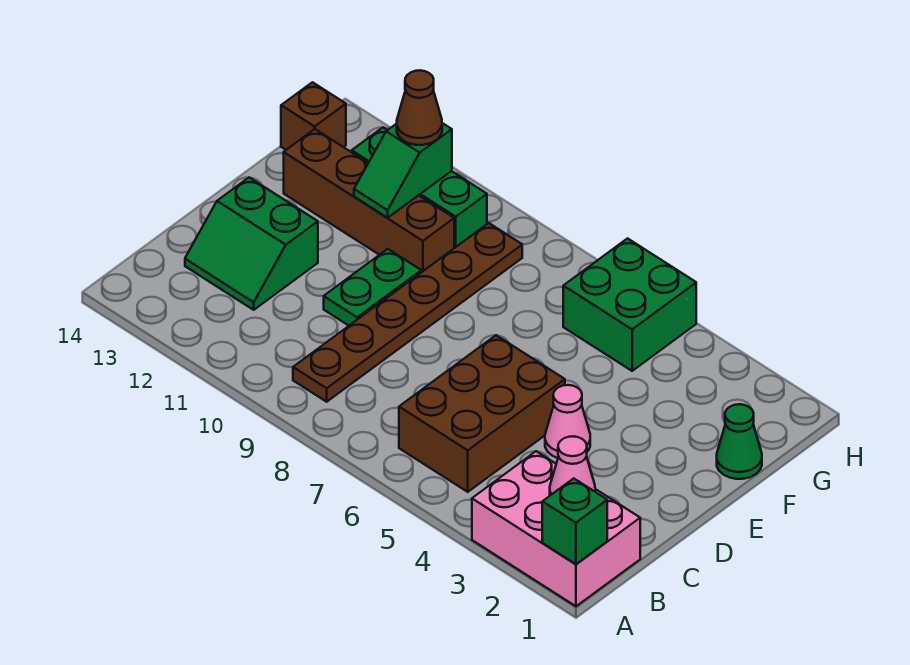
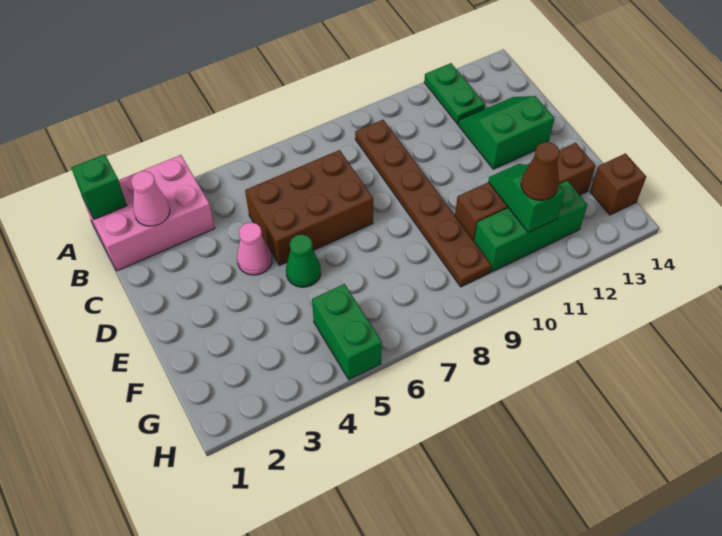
brown 2x3 brick [399,335,565,492] -> brown 2x3 brick turned to [245,150,373,265]
green 1x2 plate [324,249,421,326] -> green 1x2 plate moved to [424,63,485,124]
green 1x1 cone [717,404,762,479] -> green 1x1 cone moved to [286,234,321,287]
green 2x2 brick [563,238,696,371] -> green 1x2 brick [312,284,382,380]

